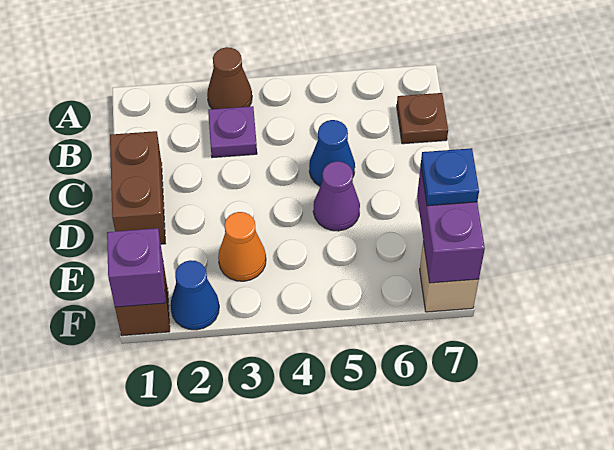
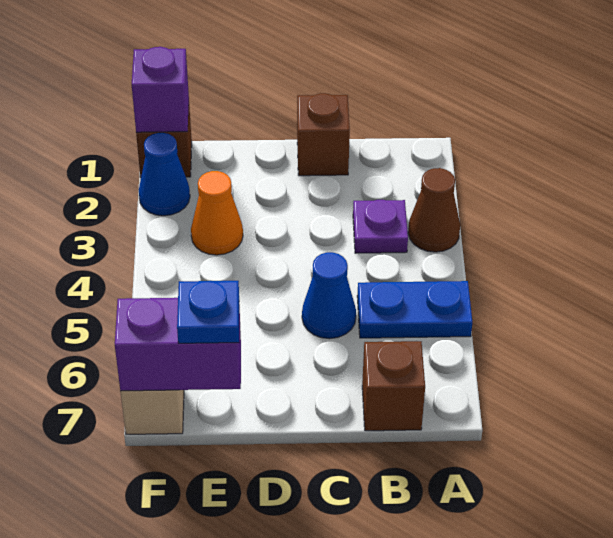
none -> blue 1x2 plate [357,281,472,338]
brown 1x1 plate [397,93,448,144] -> brown 1x1 brick [362,341,425,431]
brown 1x2 brick [110,131,165,244] -> brown 1x1 brick [297,93,350,176]
purple 1x1 cone [313,161,360,231] -> none

